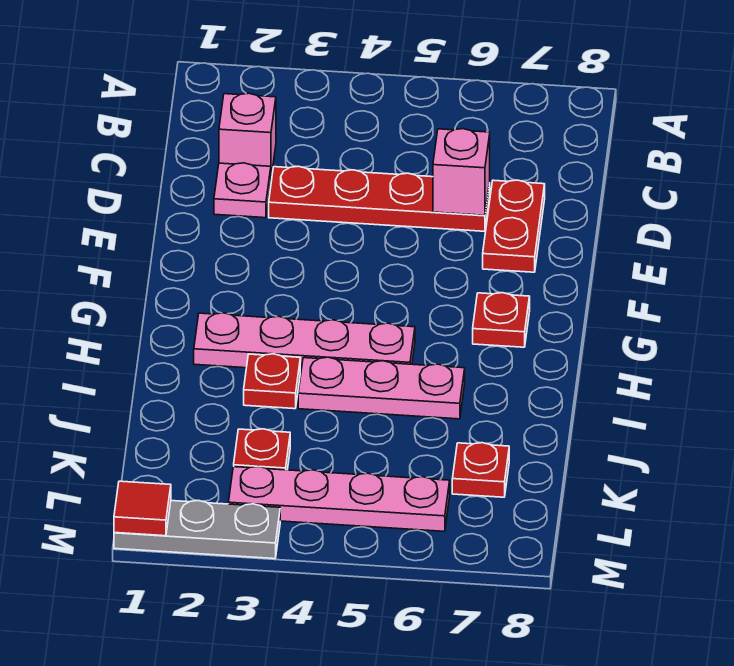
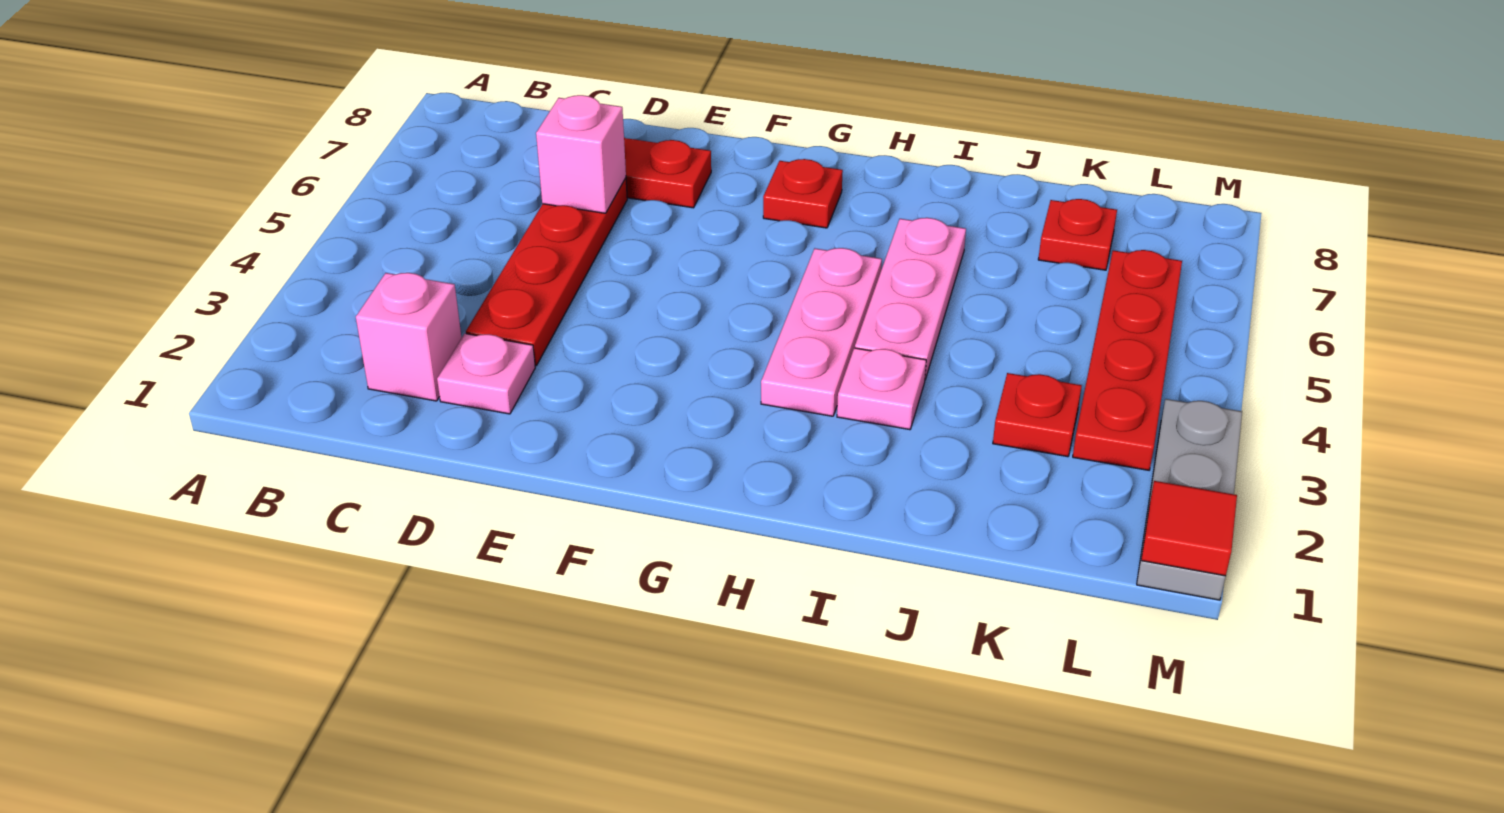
pink 1x4 plate [194,313,415,371] -> pink 1x3 plate [761,248,882,416]
red 1x1 plate [244,354,300,409] -> pink 1x1 plate [837,348,926,430]
pink 1x4 plate [228,466,450,531] -> red 1x4 plate [1073,250,1182,470]

